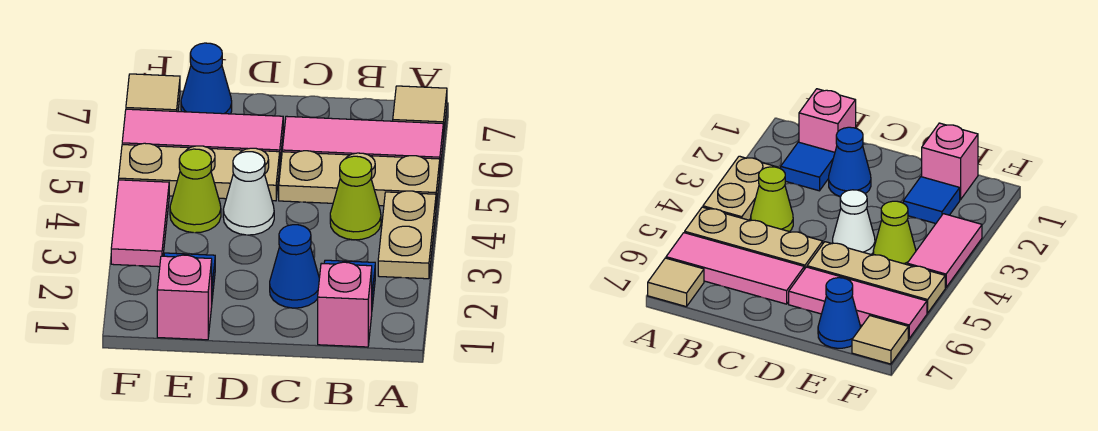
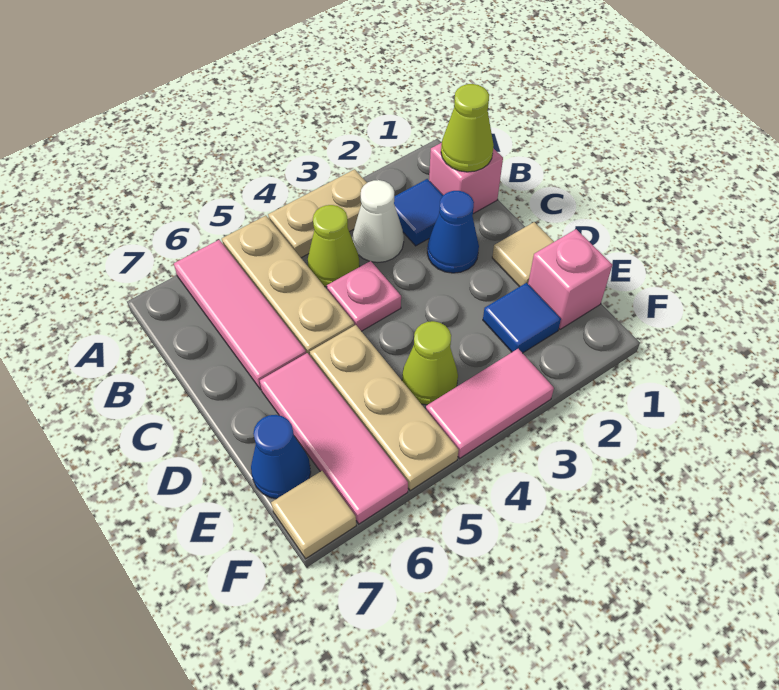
tan 1x1 tile [393,86,447,137] -> tan 1x1 tile moved to [492,222,554,287]
none -> lime 1x1 cone [441,84,494,172]
none -> pink 1x1 plate [327,261,401,331]
white 1x1 cone [223,152,274,235] -> white 1x1 cone moved to [353,180,404,263]

